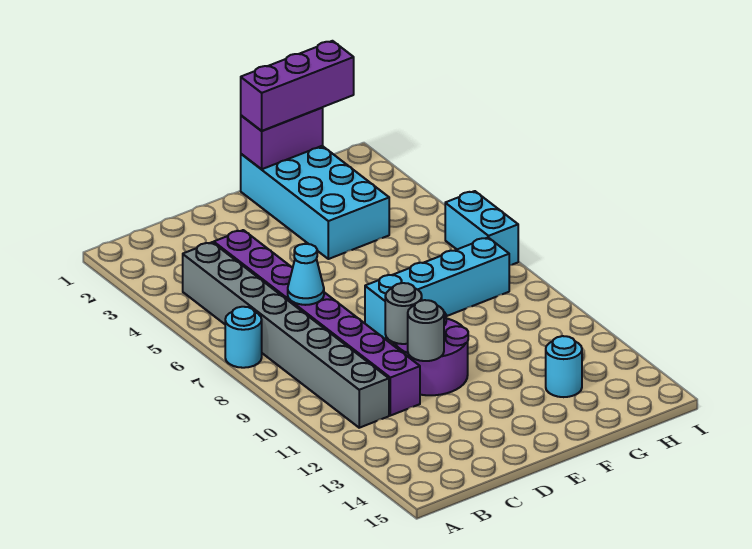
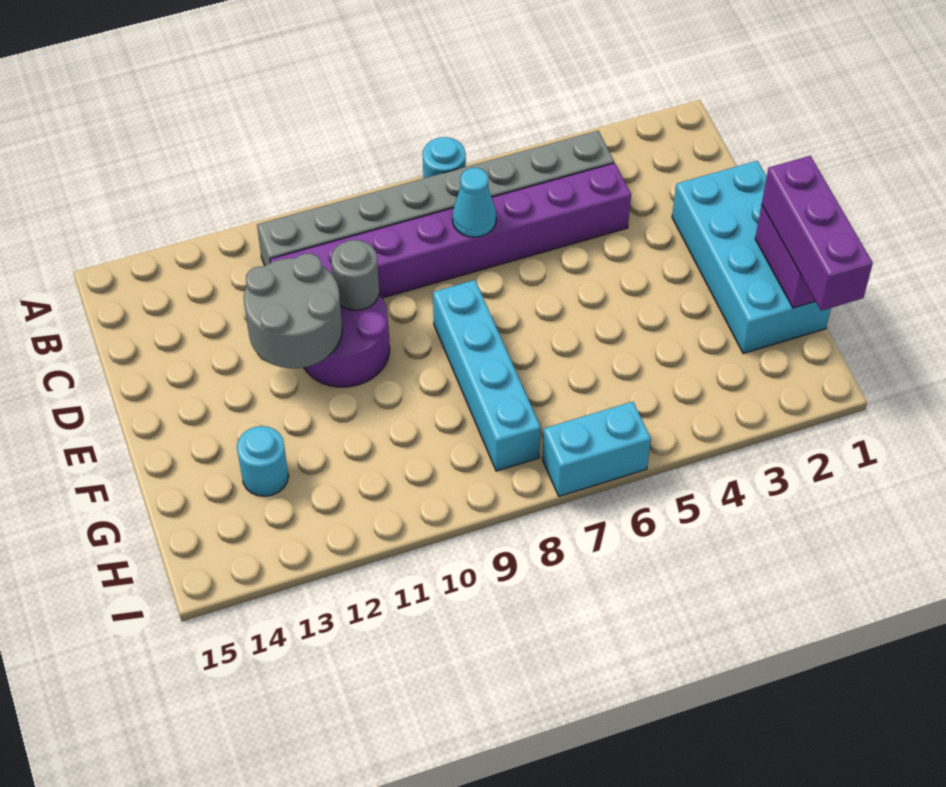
grey 1x1 round brick [408,300,444,361] -> grey 2x2 round brick [244,253,342,368]
cyan 2x4 brick [241,146,389,259] -> cyan 2x4 brick turned to [672,161,831,354]

